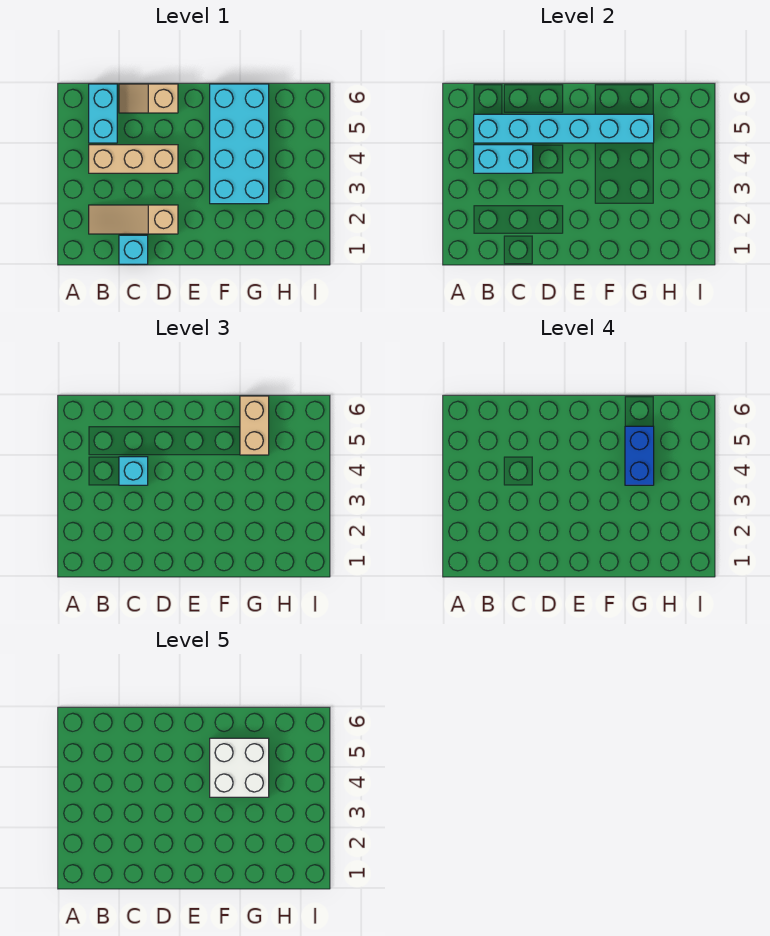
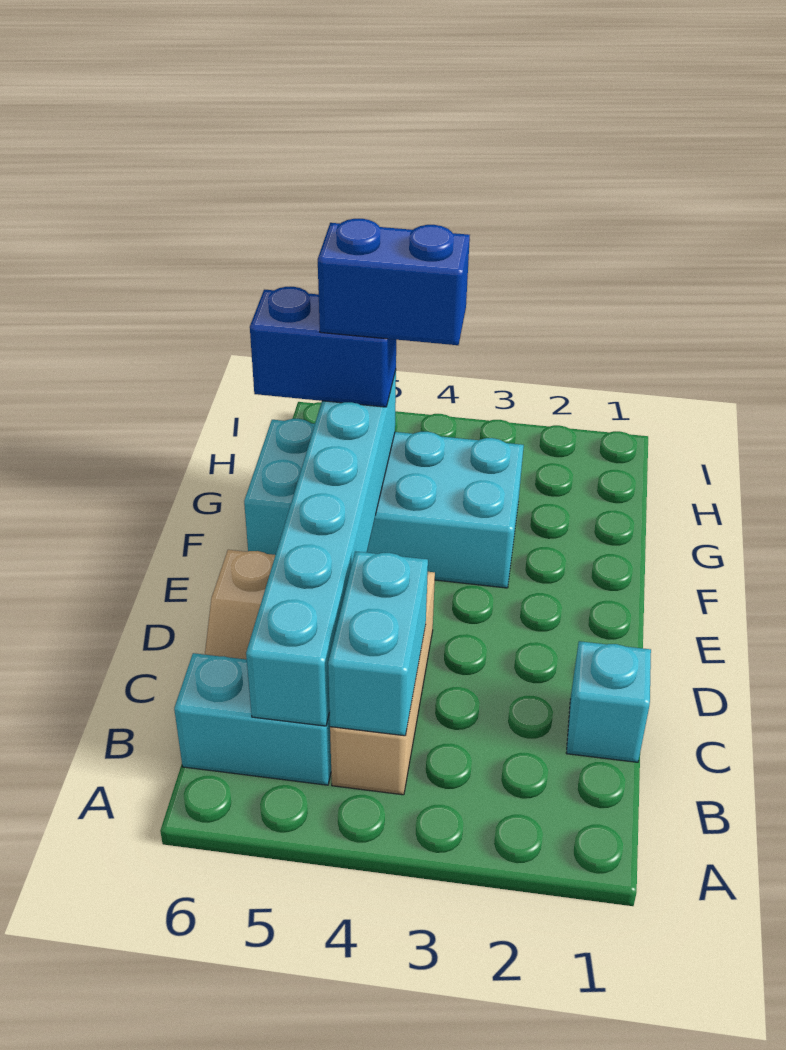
tan 1x3 slope [89,205,178,234] -> none
cyan 1x1 brick [119,457,148,485] -> none
white 2x2 brick [210,738,269,797] -> none
tan 1x2 brick [240,396,269,455] -> blue 1x2 brick [250,287,396,407]

